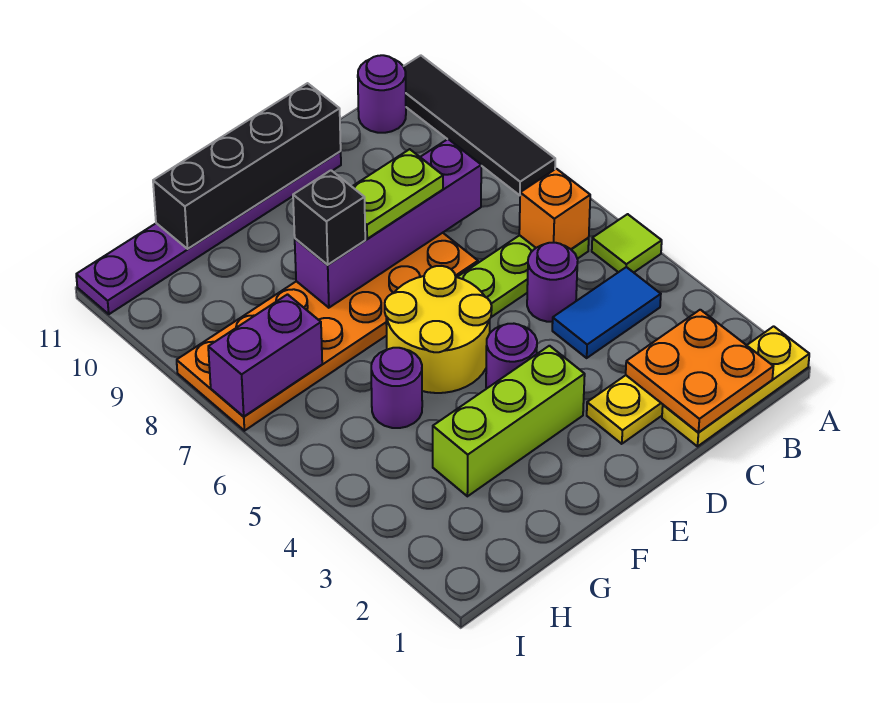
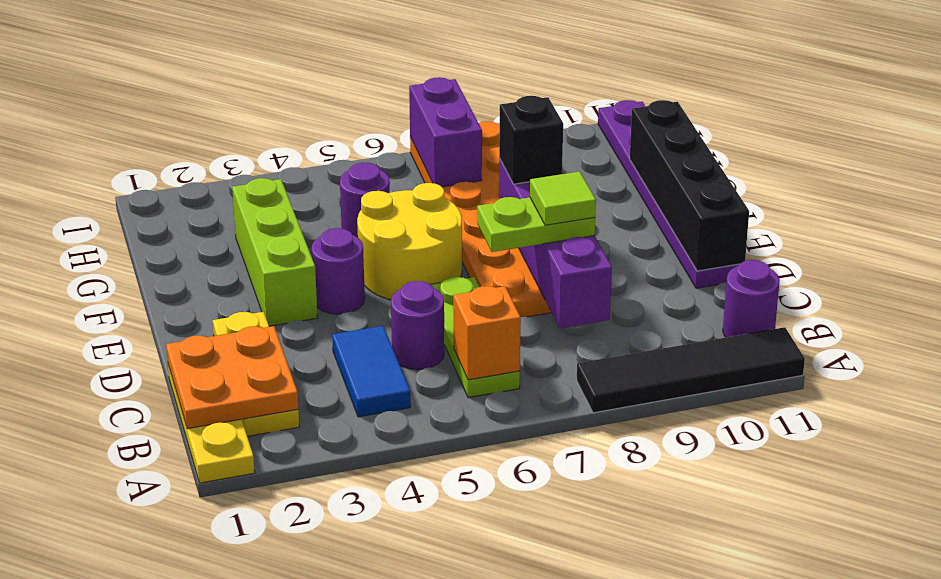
lime 1x1 tile [592,214,662,272] -> lime 1x1 tile moved to [530,172,596,225]
lime 1x2 plate [352,149,443,239] -> lime 1x2 plate turned to [477,197,595,252]

